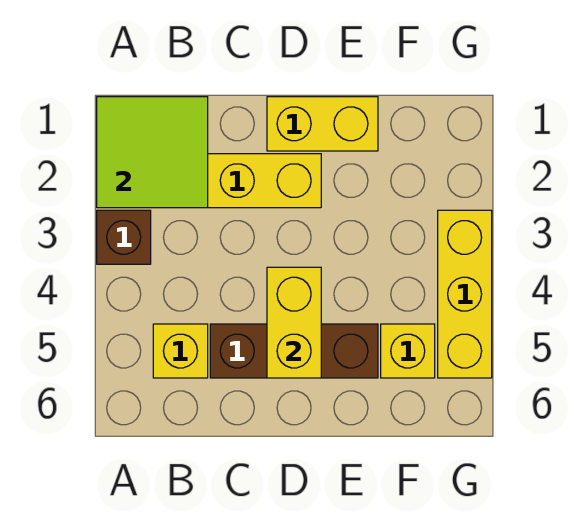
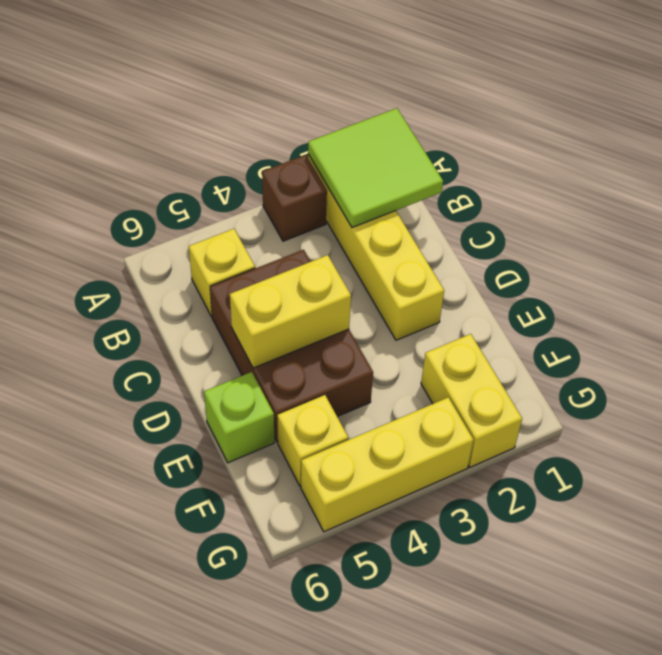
brown 1x3 brick [210,324,378,378] -> brown 2x3 brick [210,250,373,442]
yellow 1x2 brick [267,97,378,151] -> yellow 1x2 brick moved to [421,334,522,467]
none -> lime 1x1 brick [204,372,274,463]

